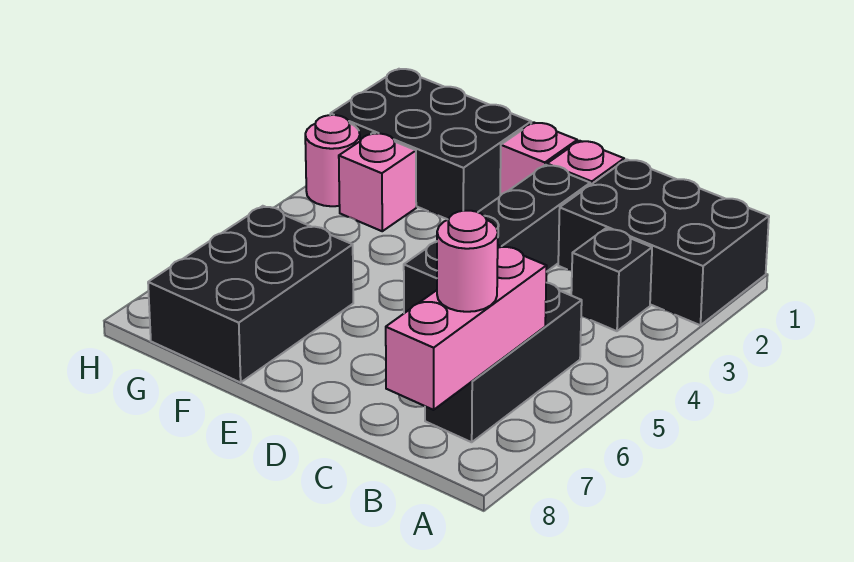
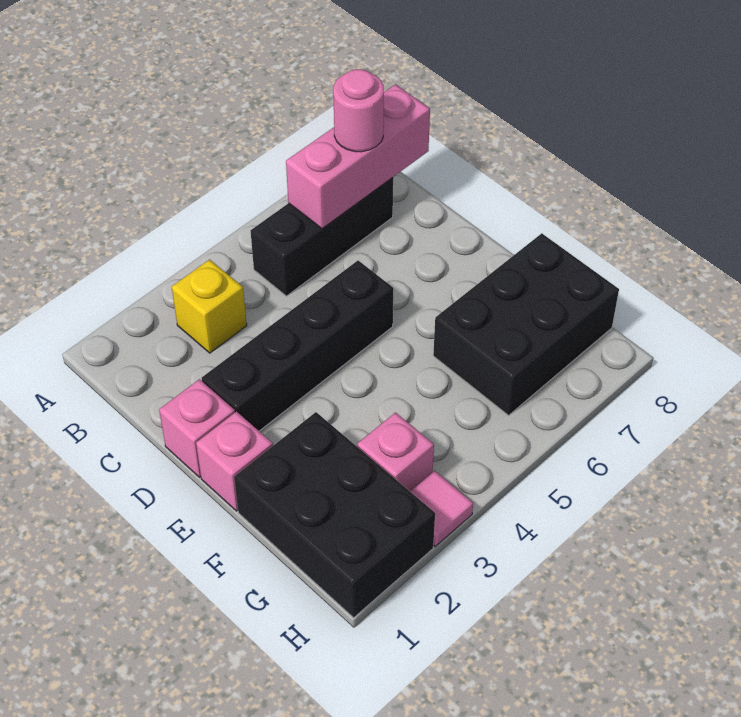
black 2x3 brick [558,159,769,325] -> none
black 1x1 brick [571,228,652,331] -> yellow 1x1 brick [172,260,247,353]
pink 1x1 round brick [305,115,360,206] -> pink 1x1 tile [410,471,473,547]

